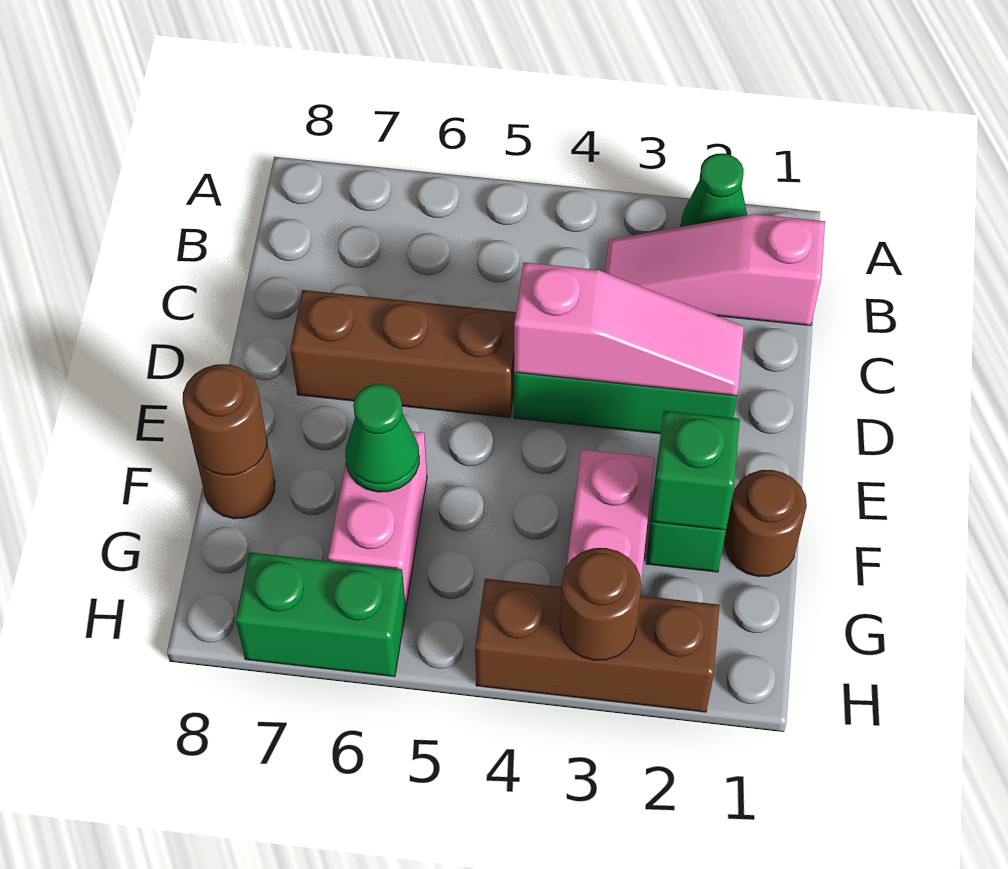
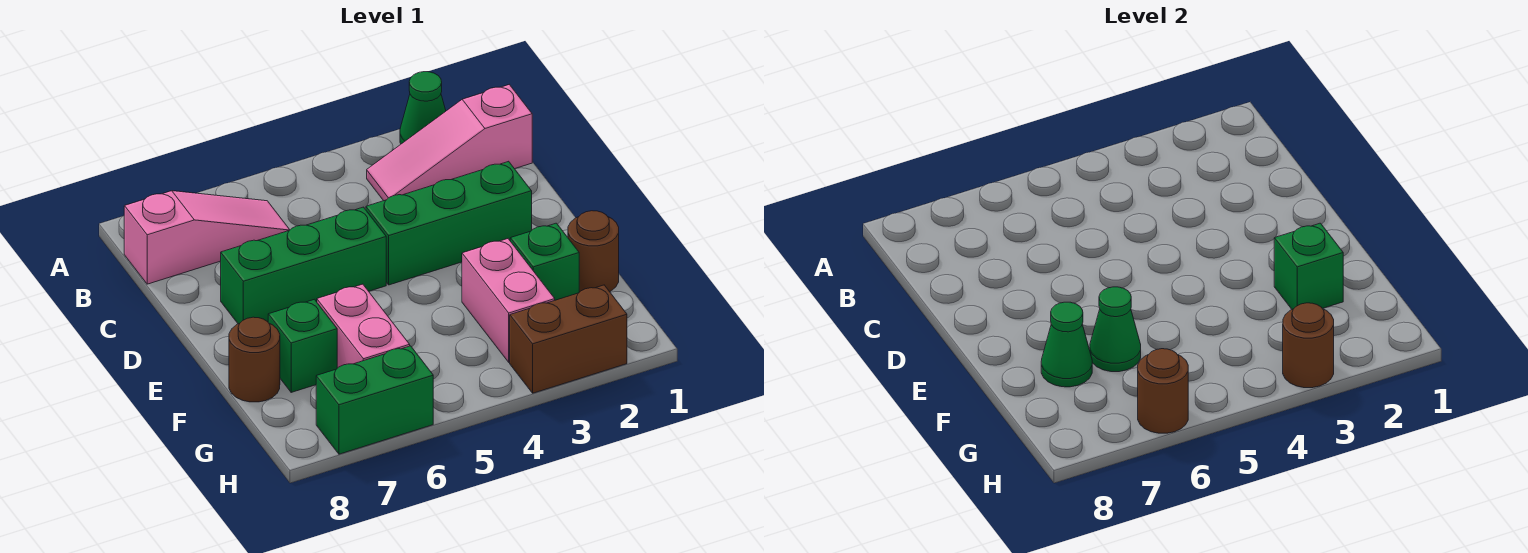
pink 1x3 slope [514,262,744,396] -> pink 1x3 slope moved to [124,191,290,284]
brown 1x3 brick [290,290,516,418] -> green 1x3 brick [221,207,386,324]
none -> green 1x1 brick [268,299,337,392]
none -> green 1x1 cone [1041,302,1092,387]
brown 1x1 round brick [183,364,267,475] -> brown 1x1 round brick moved to [1138,349,1188,433]
brown 1x3 brick [475,579,720,712] -> brown 1x2 brick [510,285,627,393]

